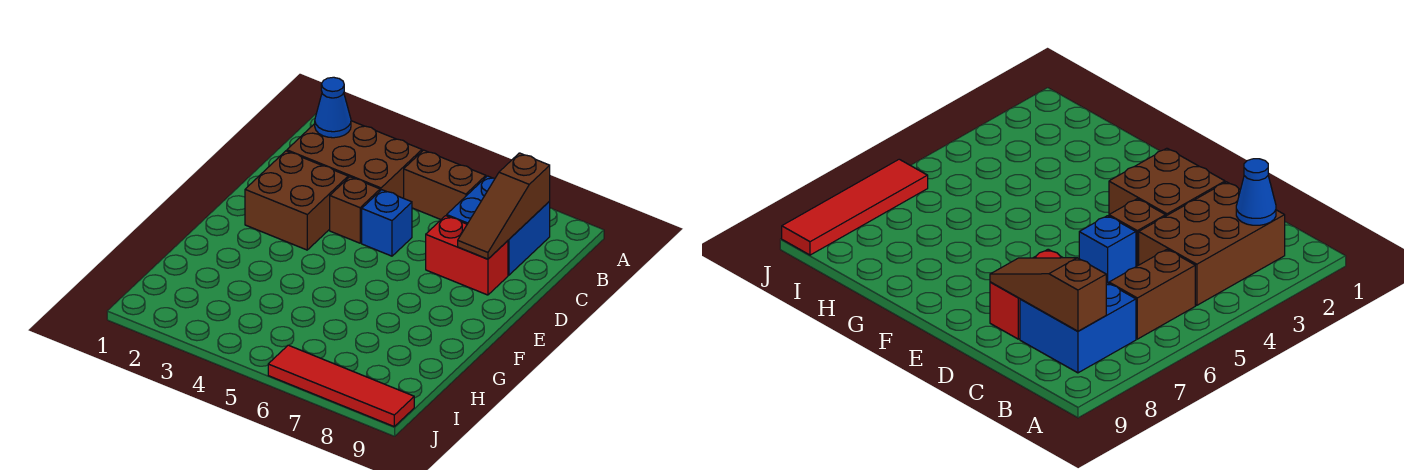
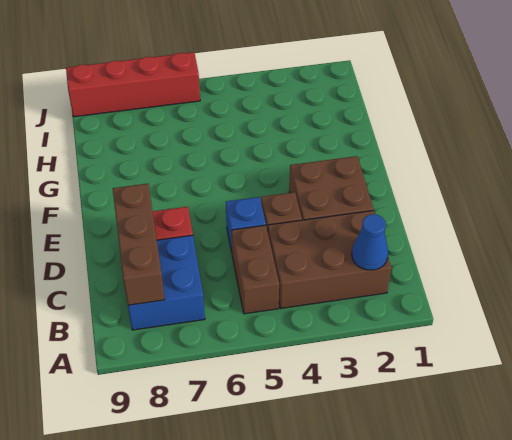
brown 1x2 brick [404,150,486,219] -> brown 1x2 brick turned to [231,225,279,314]
brown 1x3 slope [458,153,550,259] -> brown 1x3 brick [113,184,165,305]
red 1x4 tile [268,345,414,426] -> red 1x4 brick [66,52,200,117]

